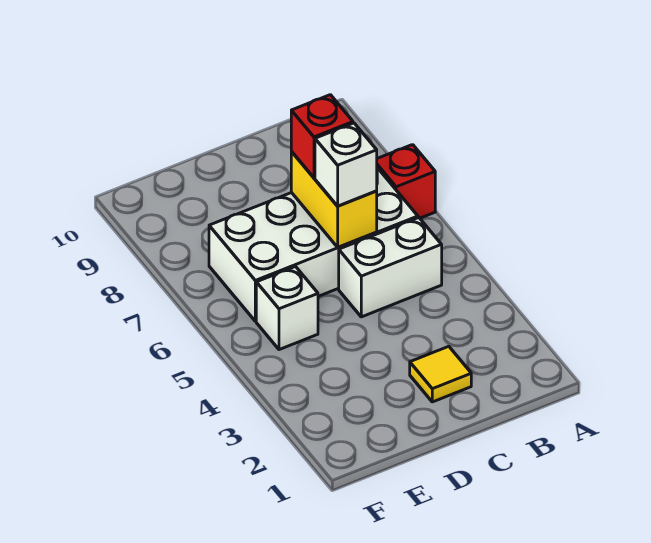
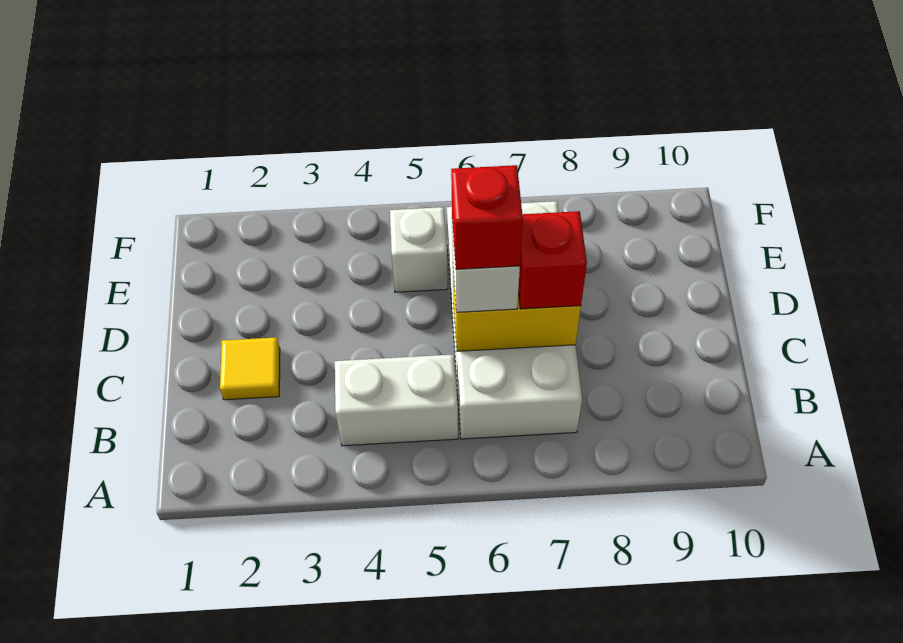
red 1x1 brick [377,145,435,218] -> red 1x1 brick moved to [451,165,523,269]
white 1x2 brick [339,218,442,317] -> white 1x2 brick turned to [335,354,458,446]

